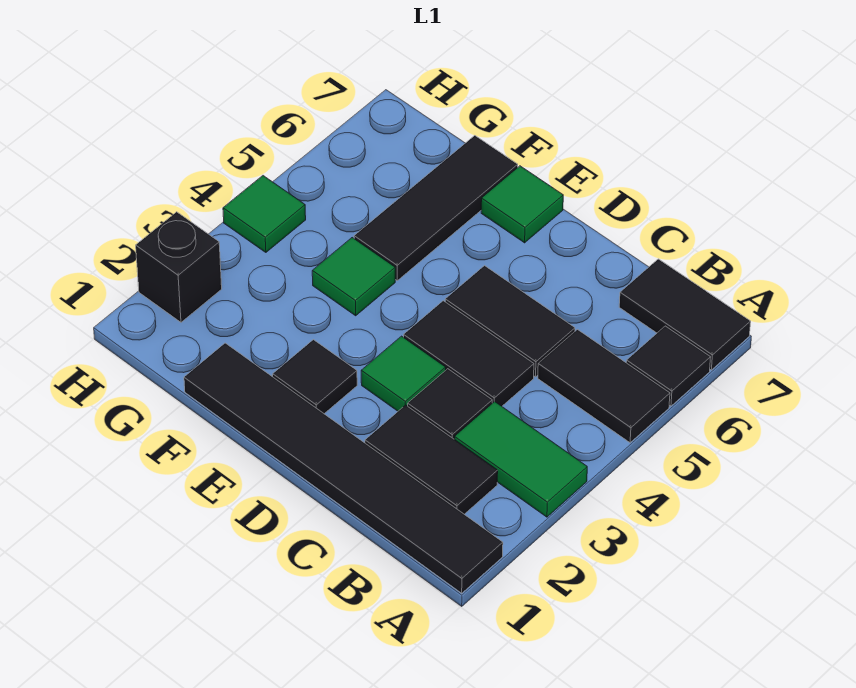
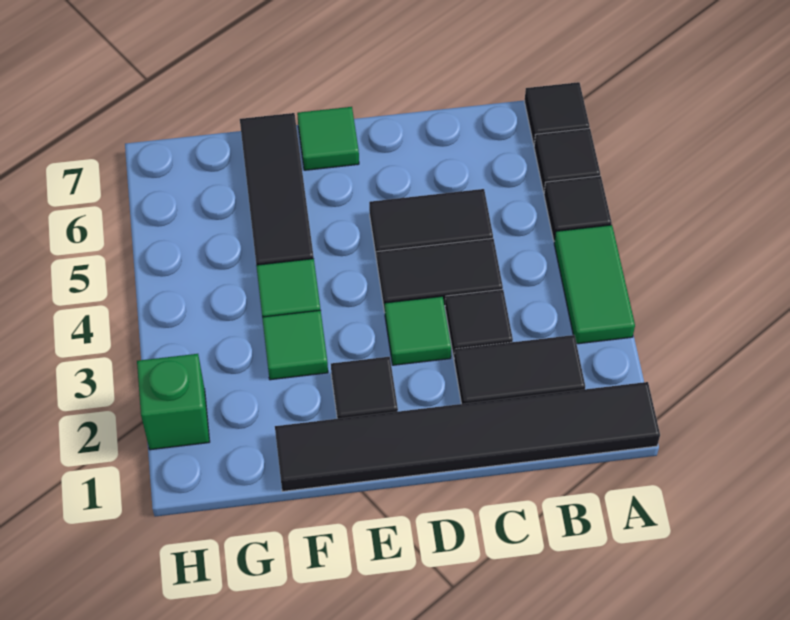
green 1x2 tile [454,402,587,517] -> green 1x2 tile turned to [554,225,635,344]
black 1x2 tile [538,330,670,443] -> black 1x1 tile [544,176,612,241]
black 1x2 tile [619,259,751,370] -> black 1x1 tile [524,82,590,144]
black 1x1 brick [136,212,222,322] -> green 1x1 brick [137,354,210,450]
green 1x1 tile [223,176,306,252] -> green 1x1 tile moved to [262,310,328,380]

